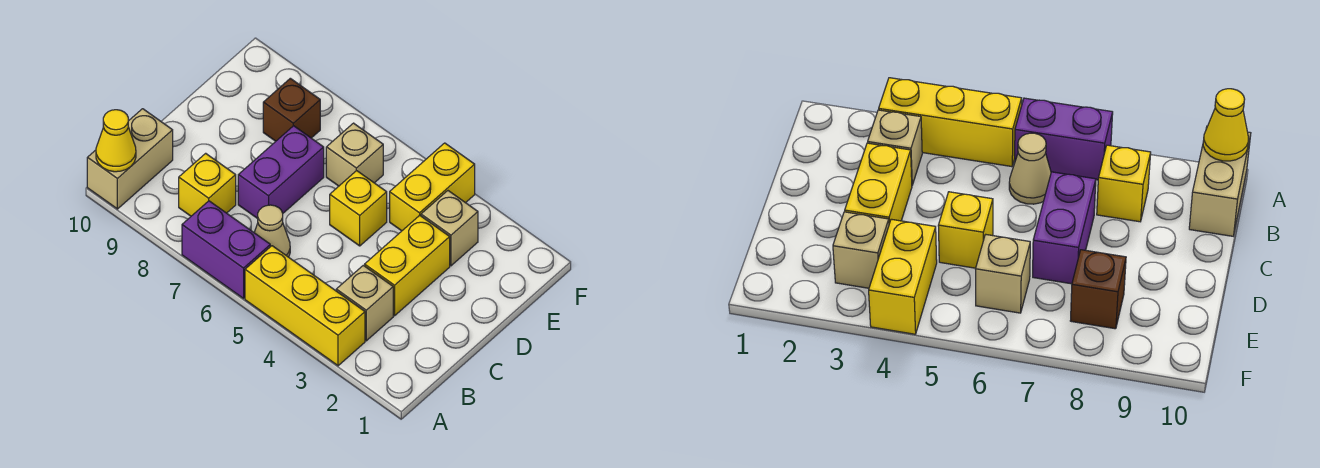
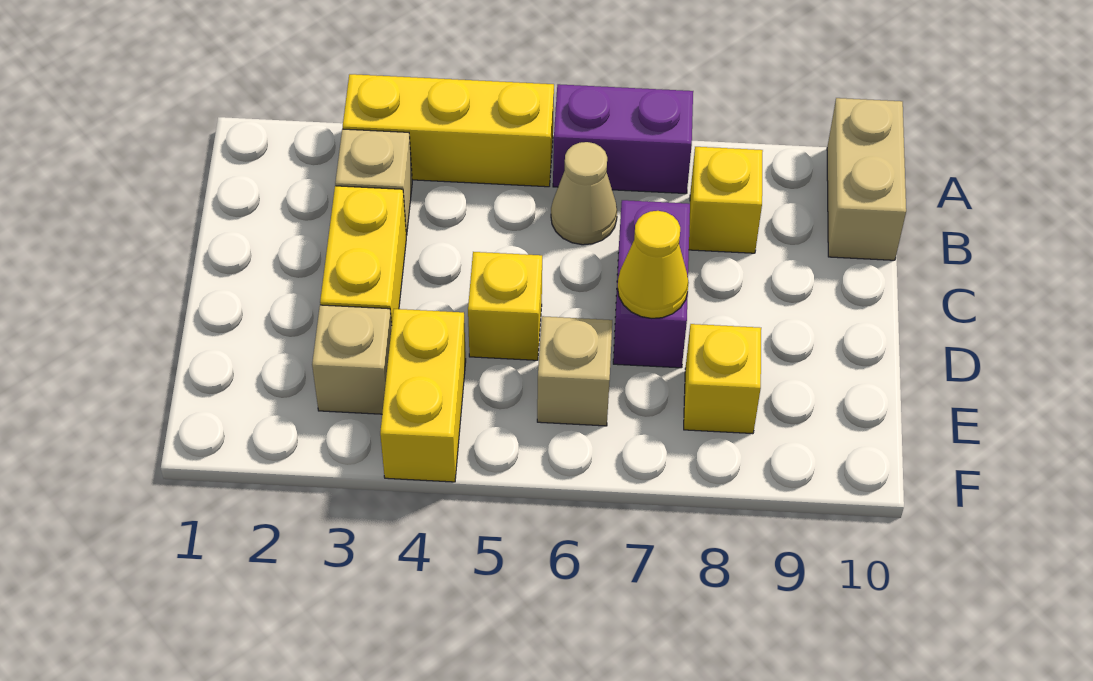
yellow 1x1 cone [96,110,136,172] -> yellow 1x1 cone moved to [618,211,689,318]
brown 1x1 brick [263,78,320,141] -> yellow 1x1 brick [684,324,761,434]

